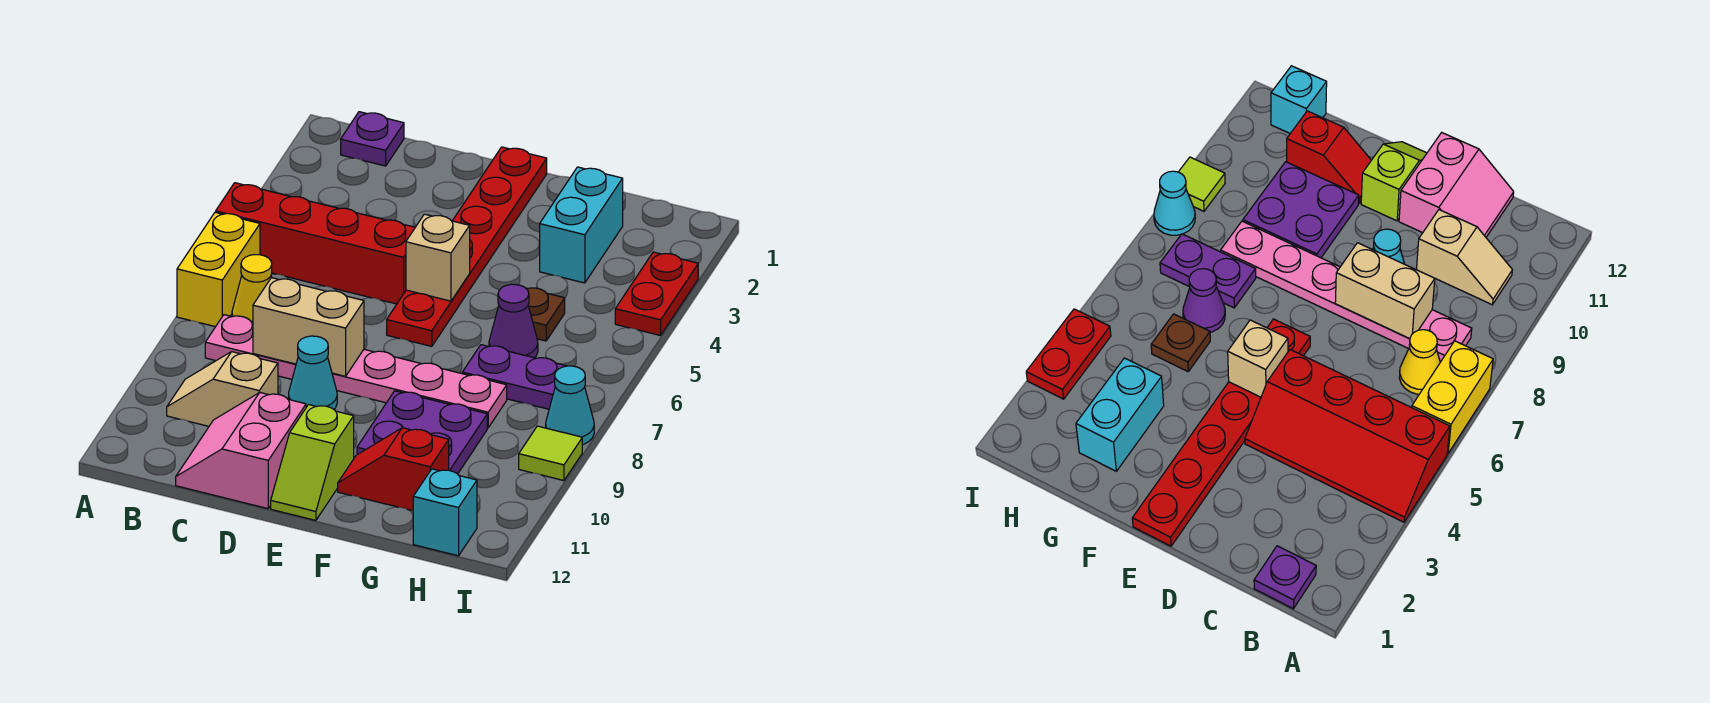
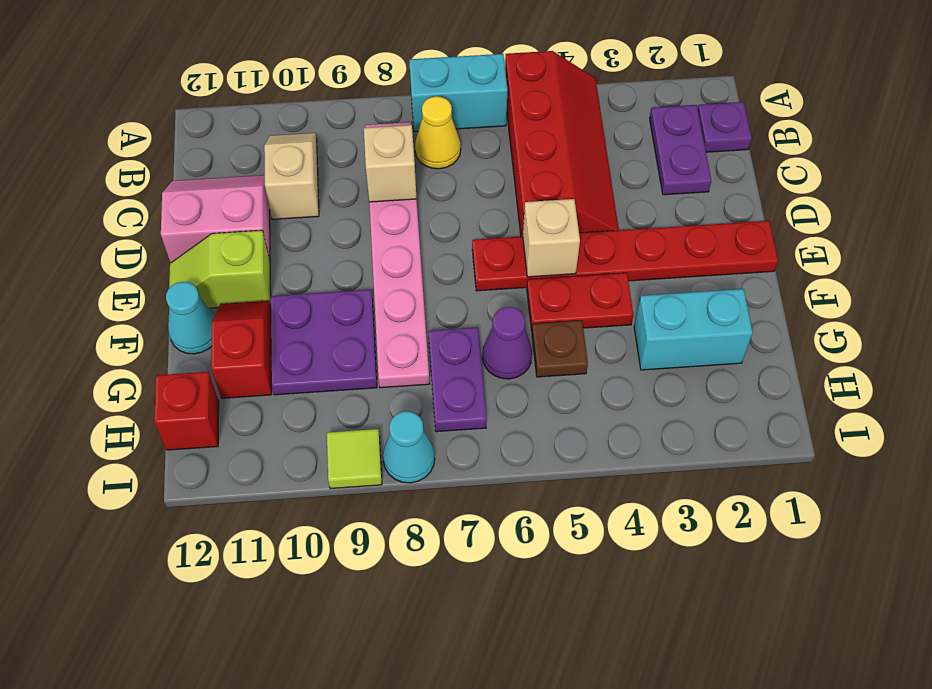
yellow 1x2 brick [177,212,260,327] -> cyan 1x2 brick [409,54,508,132]
none -> purple 1x2 plate [650,105,711,195]
tan 1x2 brick [253,278,364,376] -> tan 1x1 brick [364,125,417,202]
cyan 1x1 cone [289,336,337,409] -> cyan 1x1 cone moved to [166,282,215,354]
cyan 1x1 brick [413,469,477,556] -> red 1x1 brick [154,372,219,450]
red 1x2 plate [615,252,698,336] -> red 1x2 plate moved to [527,273,633,331]

